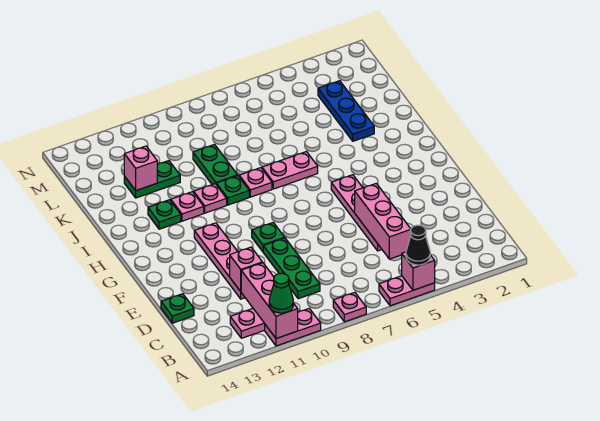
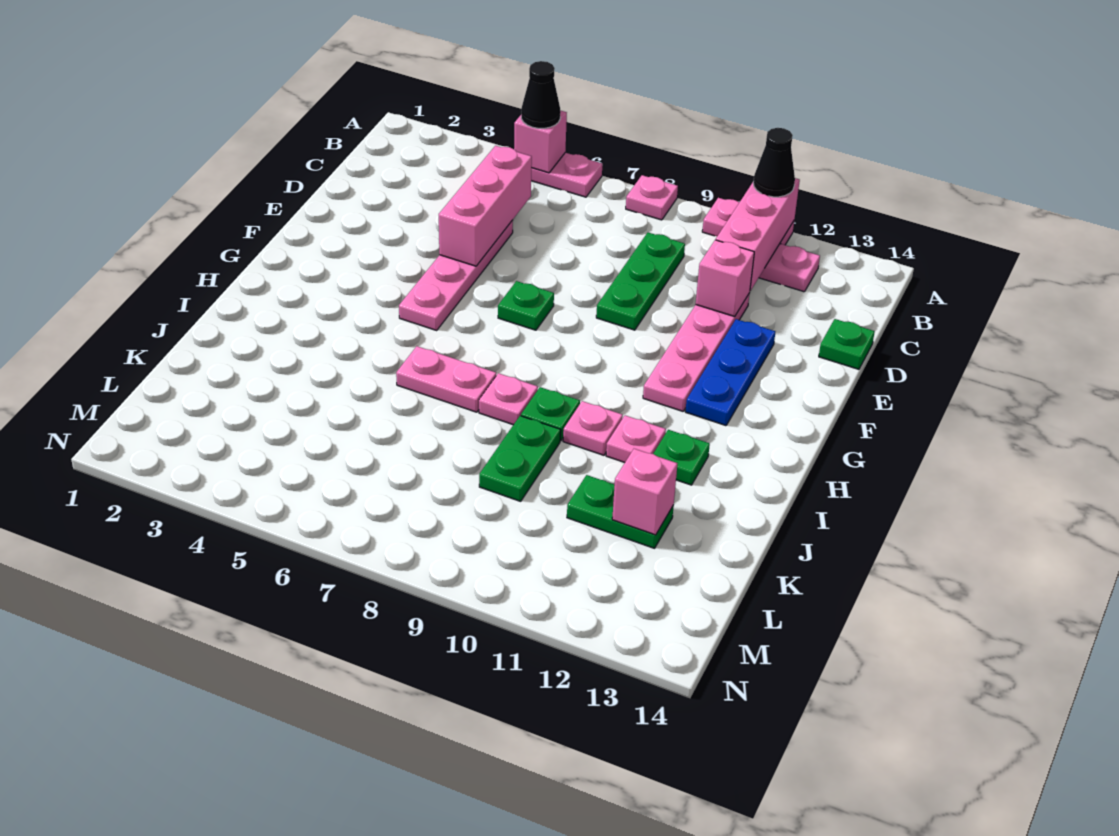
green 1x1 cone [269,273,293,313] -> black 1x1 cone [753,128,795,197]
green 1x1 plate [252,223,285,252] -> green 1x1 plate moved to [498,281,554,330]
blue 1x3 plate [318,81,374,141] -> blue 1x3 plate moved to [685,319,775,426]

